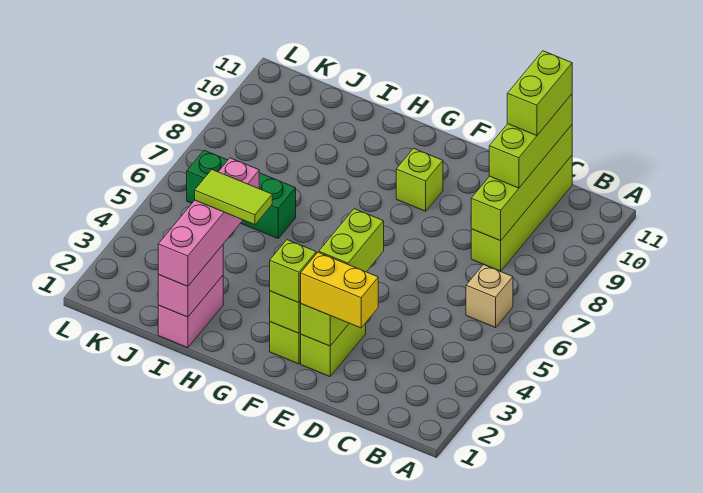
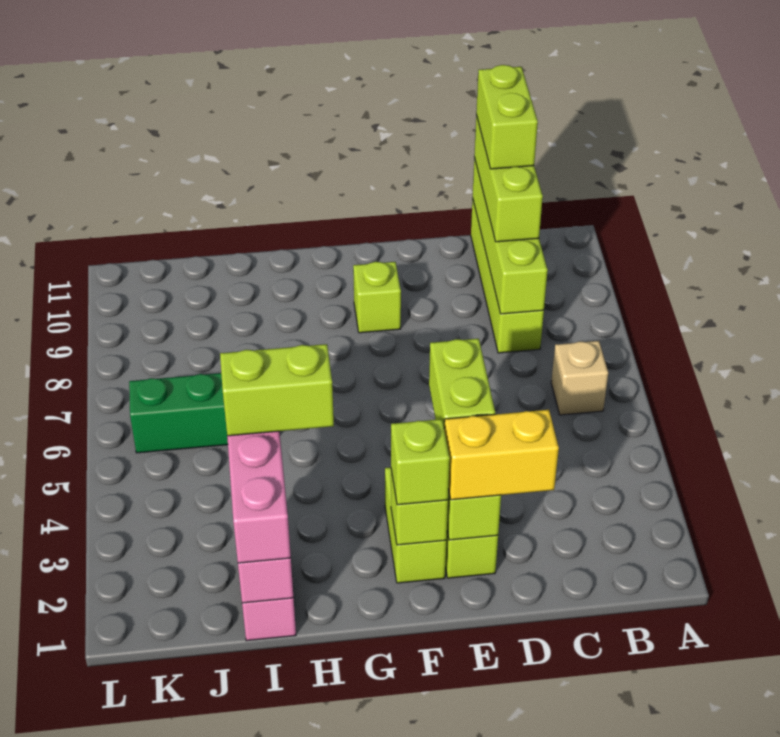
lime 1x2 tile [195,170,272,225] -> lime 1x2 brick [220,344,334,436]

